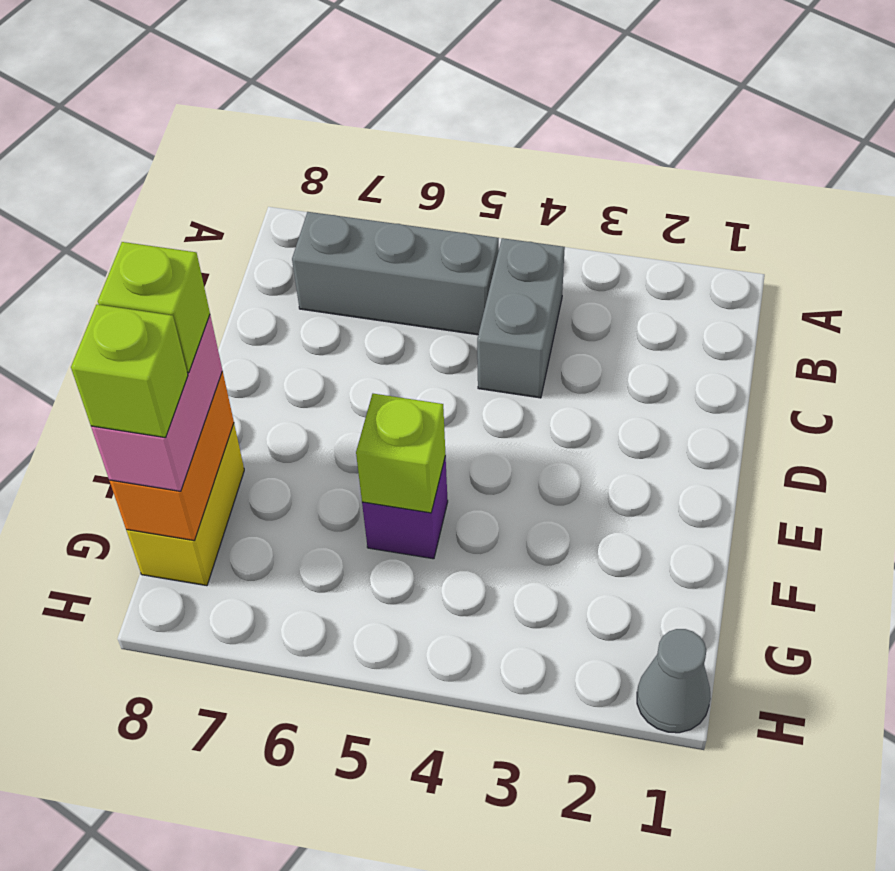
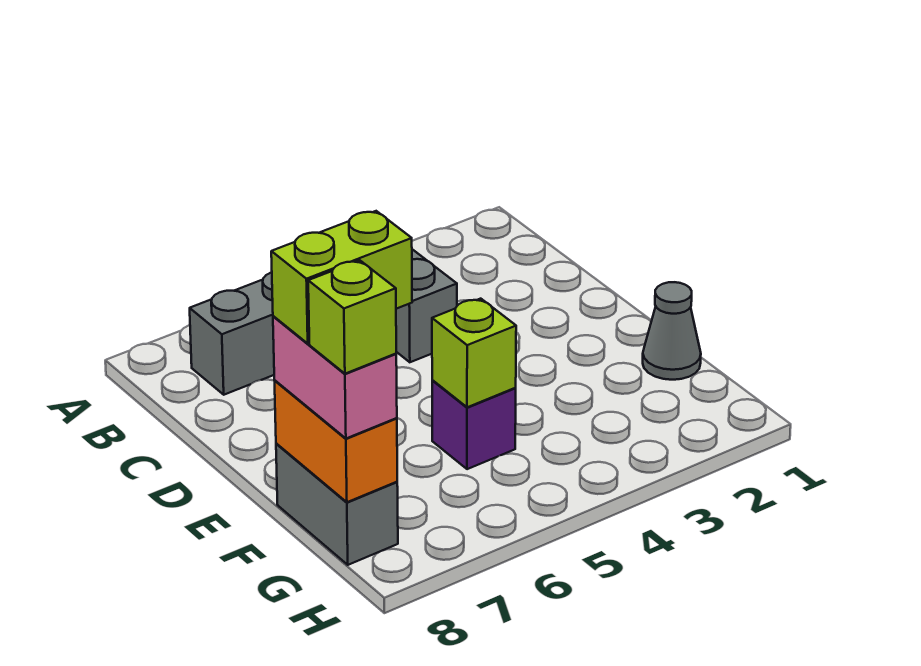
yellow 1x2 brick [126,424,244,586] -> grey 1x2 brick [276,444,398,565]
lime 1x1 brick [98,242,210,373] -> lime 1x2 brick [271,211,412,344]
grey 1x1 cone [637,629,711,733] -> grey 1x1 cone moved to [643,282,701,380]

